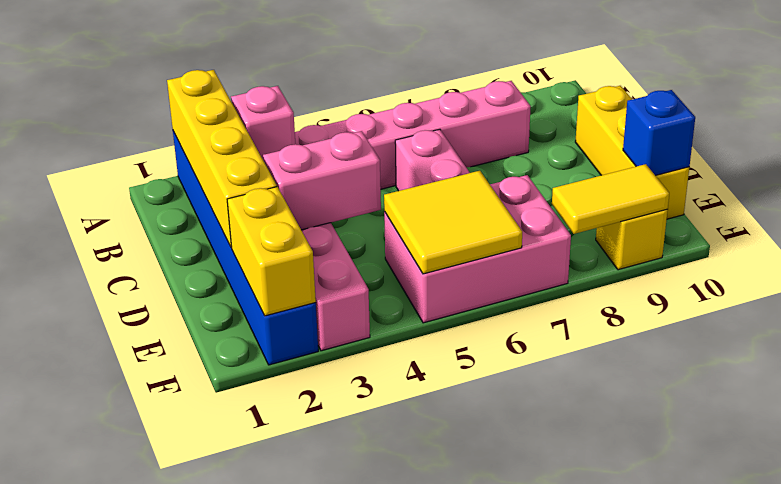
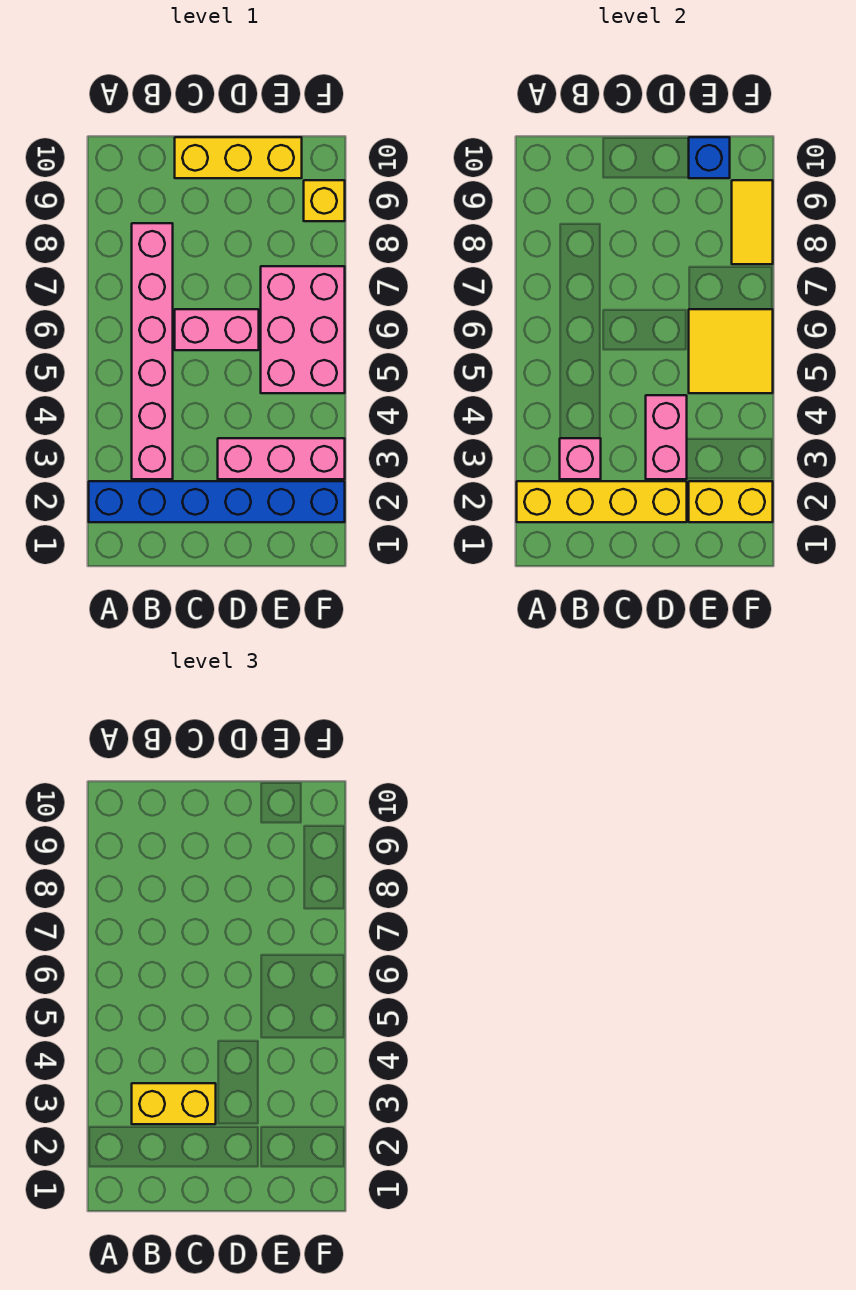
none -> yellow 1x2 brick [132,1083,216,1124]

